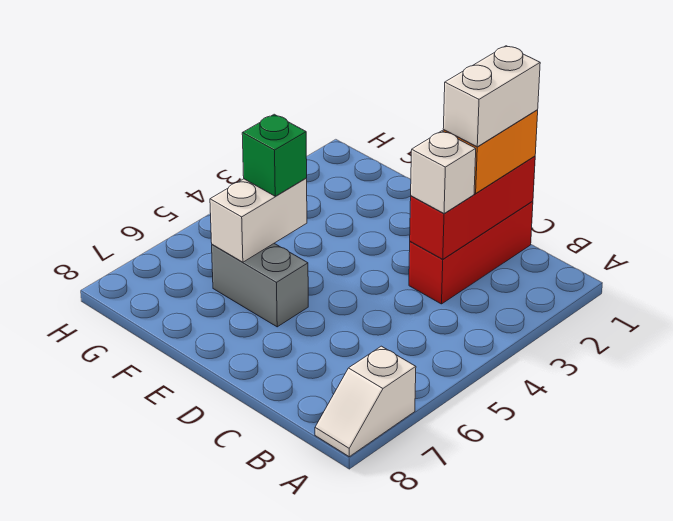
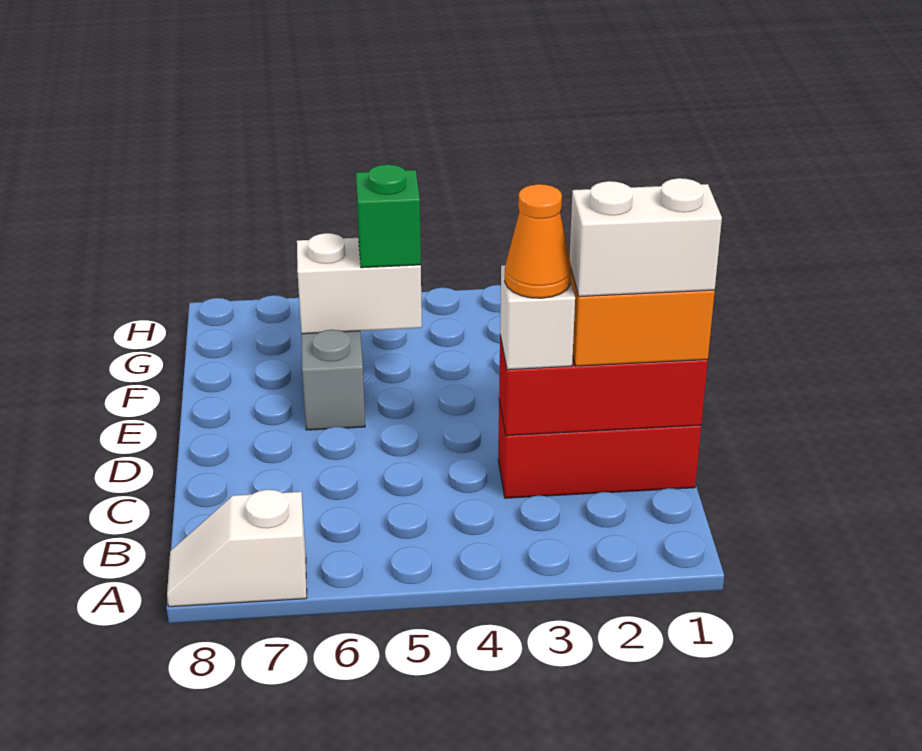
none -> orange 1x1 cone [505,184,571,298]

